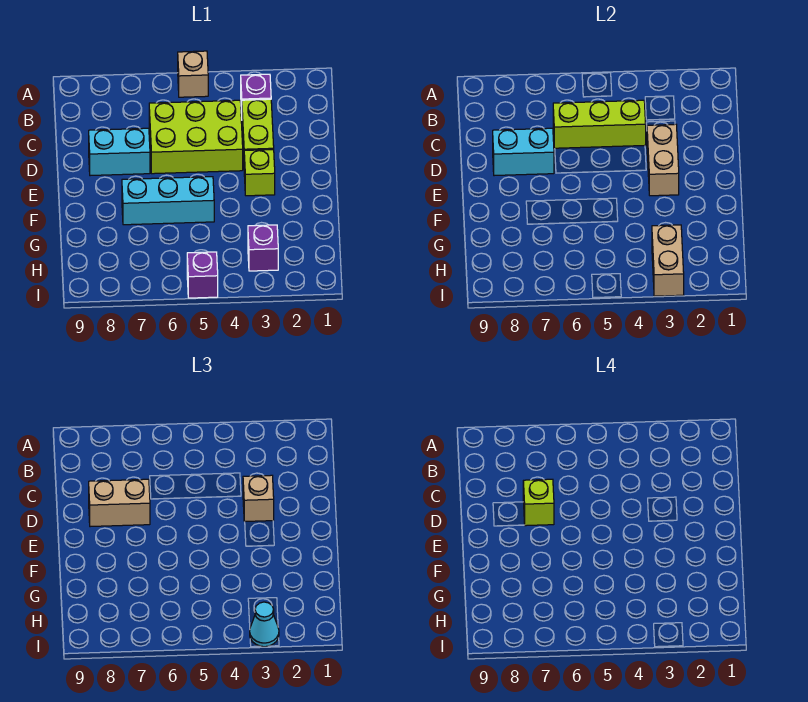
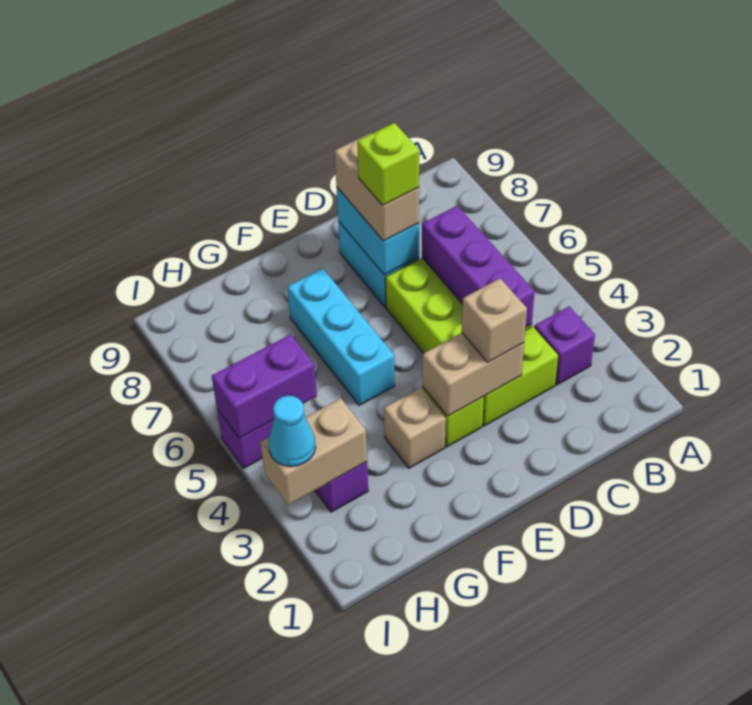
tan 1x1 brick [178,51,208,97] -> tan 1x1 brick moved to [384,388,446,468]
lime 1x3 brick [553,100,646,148] -> purple 1x3 brick [422,206,535,328]
none -> purple 1x2 brick [212,334,317,438]

